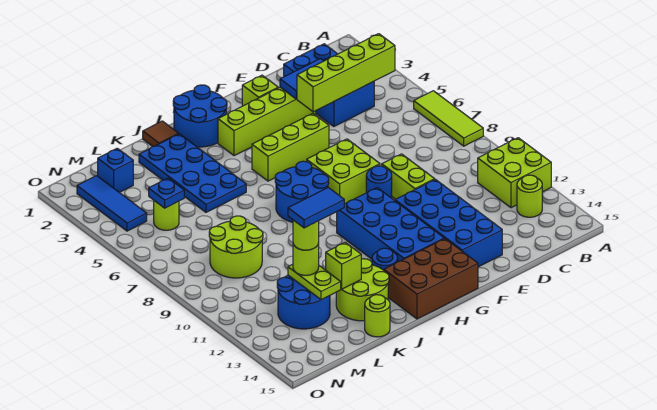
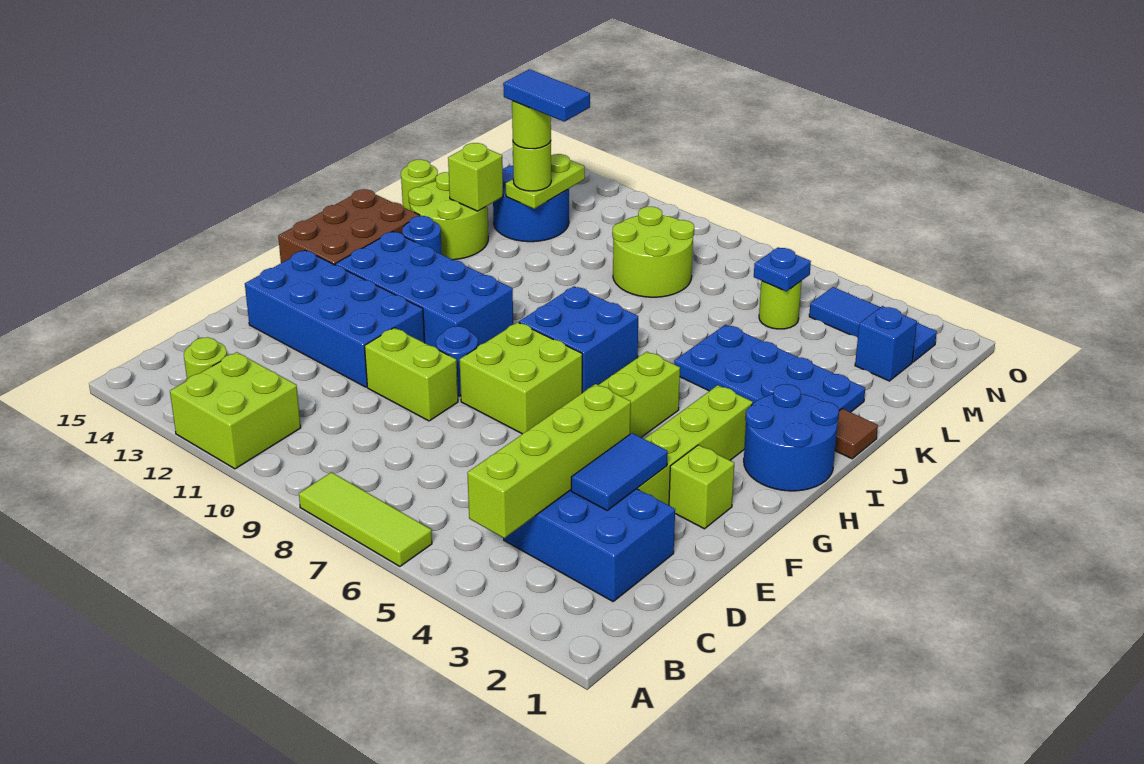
blue 2x2 round brick [275,161,329,222] -> blue 2x2 brick [519,286,638,393]
blue 1x2 tile [288,188,344,228] -> blue 1x2 tile turned to [503,69,590,122]
lime 1x2 plate [288,264,341,300] -> lime 1x2 plate turned to [506,154,585,209]

